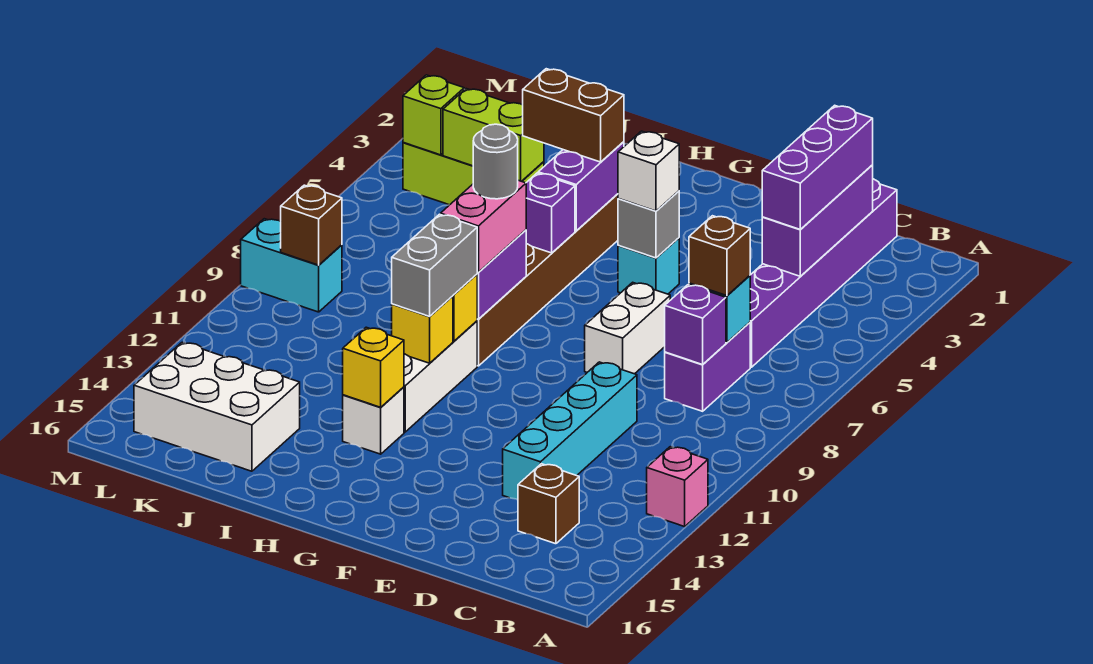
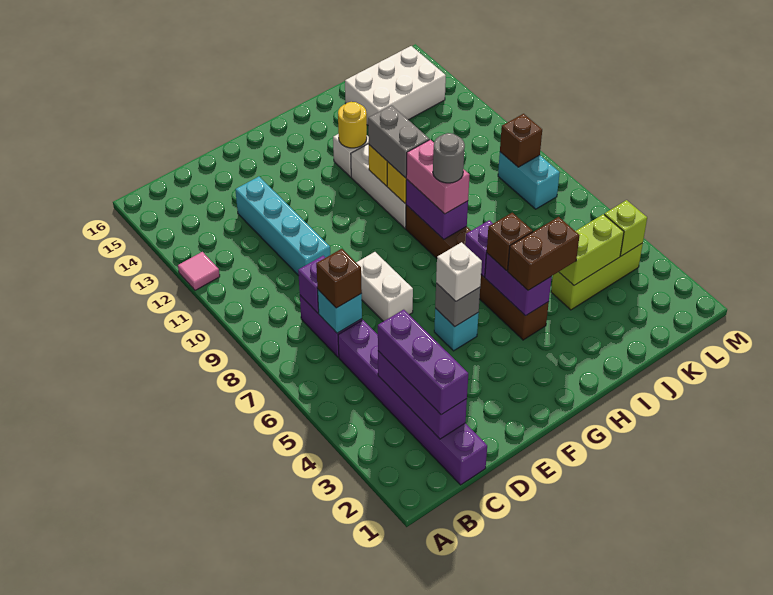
pink 1x1 brick [647,447,708,527] -> pink 1x1 tile [178,252,220,290]
brown 1x1 brick [518,464,579,544] -> brown 1x1 brick moved to [487,213,533,271]
yellow 1x1 brick [343,327,404,407] -> yellow 1x1 round brick [338,102,367,148]
cyan 1x2 brick [241,219,342,312] -> cyan 1x2 brick turned to [498,152,560,209]

